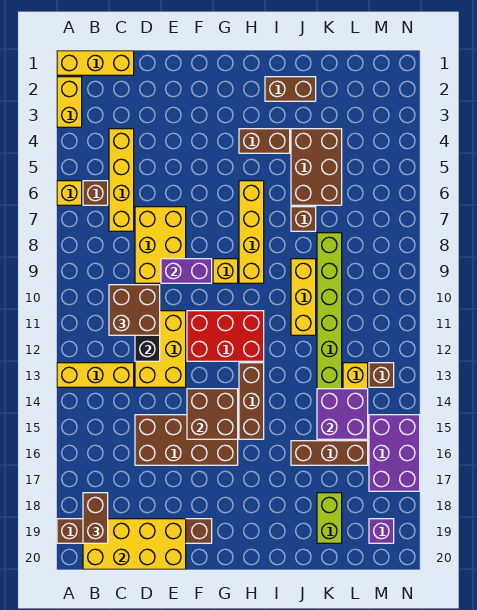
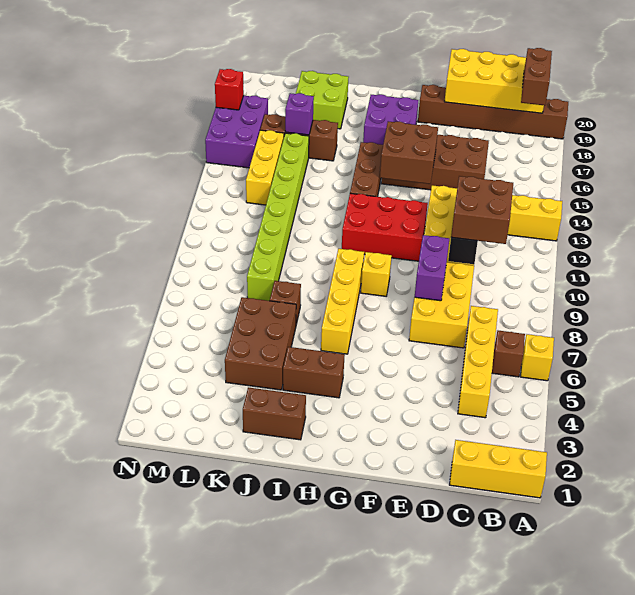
yellow 1x2 brick [57,77,82,127] -> none
purple 1x2 brick [161,259,212,283] -> purple 1x2 brick turned to [415,235,449,301]
yellow 1x3 brick [291,259,316,335] -> none
purple 2x2 brick [317,389,368,439] -> purple 2x2 brick moved to [363,94,418,145]
lime 1x2 brick [317,493,342,543] -> lime 2x2 brick [296,71,349,129]
brown 1x1 brick [369,363,394,387] -> none
purple 1x1 brick [369,519,394,543] -> purple 1x1 brick moved to [285,93,314,135]
none -> red 1x1 brick [215,69,244,110]

